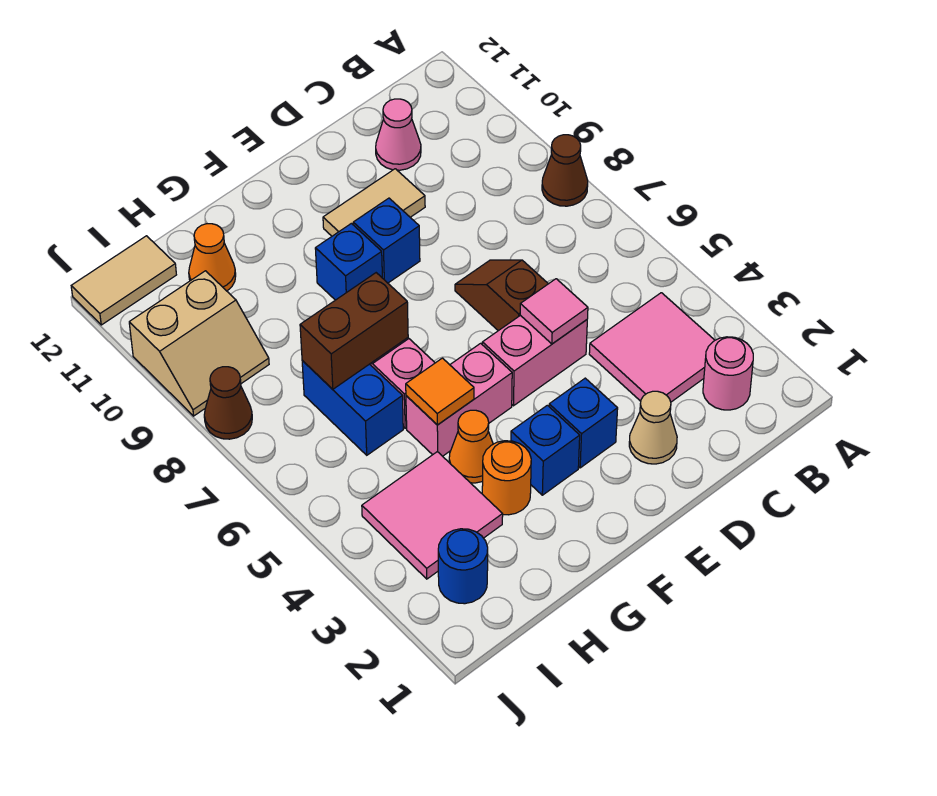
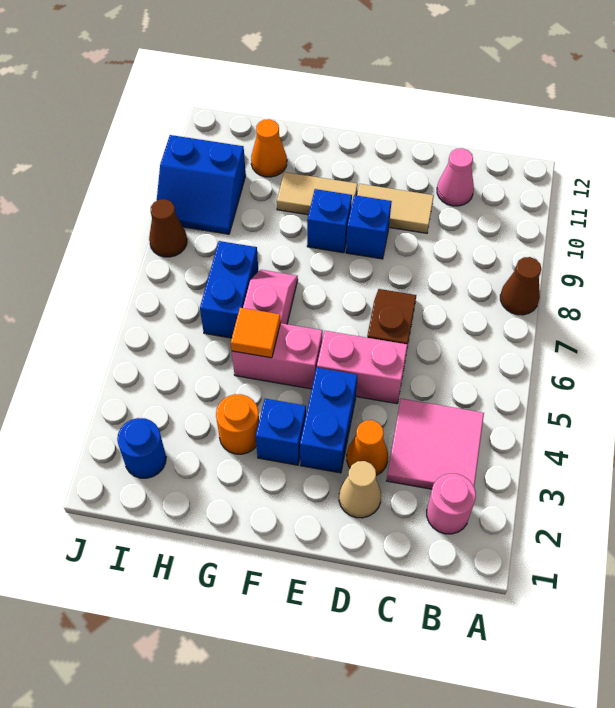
pink 1x1 tile [520,279,588,344] -> none
blue 1x1 brick [549,378,618,468] -> blue 1x2 brick [300,368,357,473]
orange 1x1 cone [449,410,493,483] -> orange 1x1 cone moved to [347,420,388,476]
brown 1x2 brick [300,273,408,389] -> none
pink 2x2 tile [362,452,503,579] -> none
tan 2x2 slope [129,271,269,416] -> blue 2x2 slope [157,135,246,234]
tan 1x2 tile [71,236,176,325] -> tan 1x2 tile moved to [277,172,358,215]

